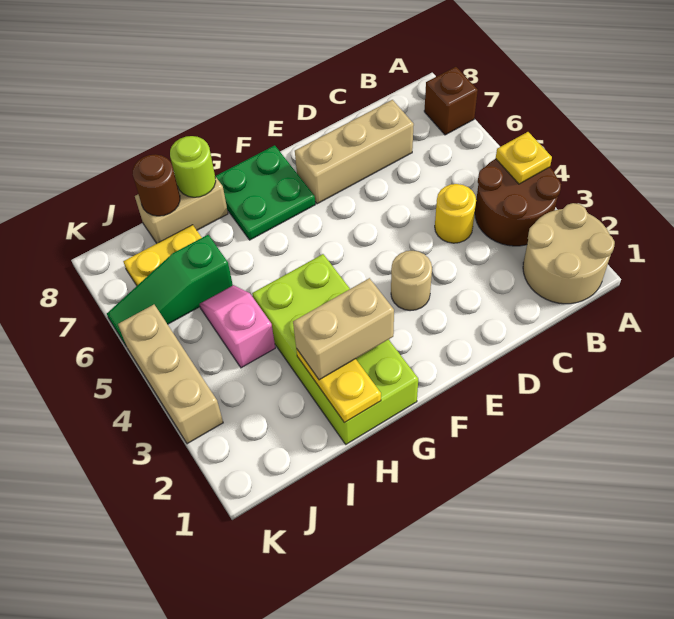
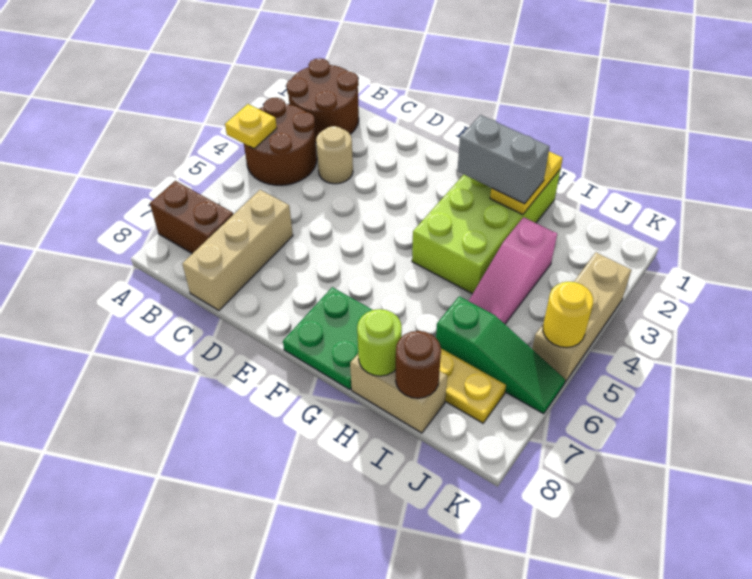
tan 2x2 round brick [523,203,615,304] -> brown 2x2 round brick [286,58,359,142]
brown 1x1 brick [424,67,478,135] -> brown 1x2 brick [150,181,234,254]
yellow 1x1 round brick [435,184,476,243] -> yellow 1x1 round brick moved to [543,282,593,348]
tan 1x3 brick [295,100,414,204] -> tan 1x3 brick turned to [183,190,293,310]
tan 1x1 round brick [391,251,432,311] -> tan 1x1 round brick moved to [316,126,353,184]
tan 1x2 brick [293,278,394,380] -> grey 1x2 brick [457,115,550,204]
pink 1x2 slope [200,285,275,368] -> pink 1x3 slope [469,217,557,324]

